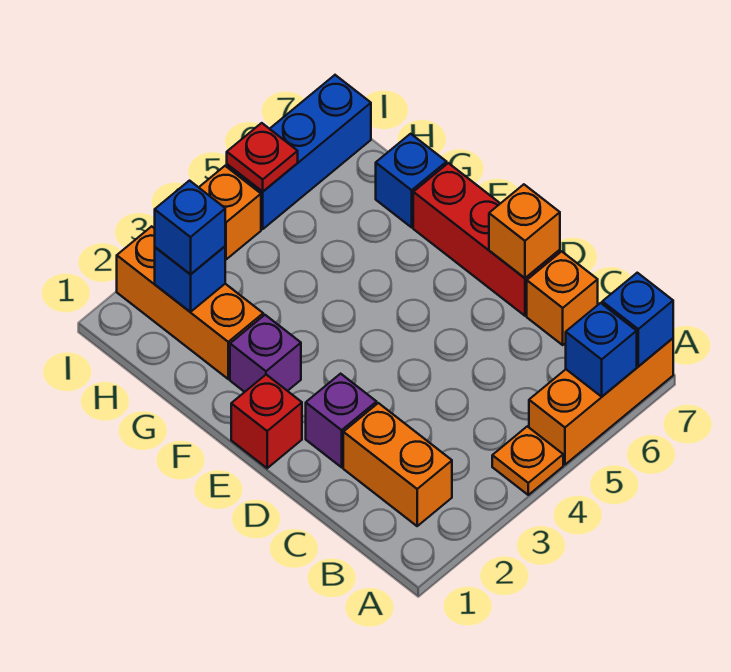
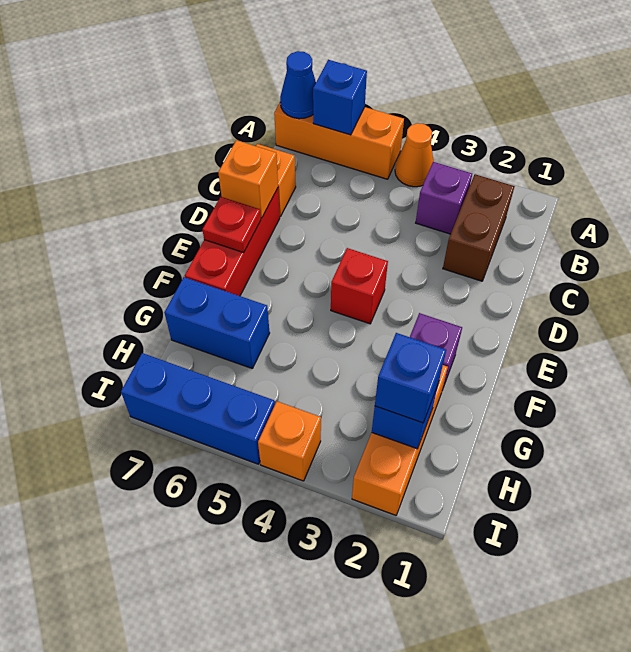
orange 1x1 plate [492,426,563,495] -> orange 1x1 cone [395,123,434,187]
blue 1x1 brick [602,273,673,366] -> blue 1x1 cone [280,51,316,119]
orange 1x2 brick [343,403,452,526] -> brown 1x2 brick [443,174,515,281]
purple 1x1 brick [306,374,377,467] -> purple 1x1 brick moved to [416,162,472,234]
red 1x1 brick [231,375,302,468] -> red 1x1 brick moved to [331,248,388,324]
blue 1x1 brick [376,134,447,227] -> blue 1x2 brick [164,277,270,368]
red 1x1 plate [227,123,298,192] -> red 1x1 plate moved to [202,197,261,253]

